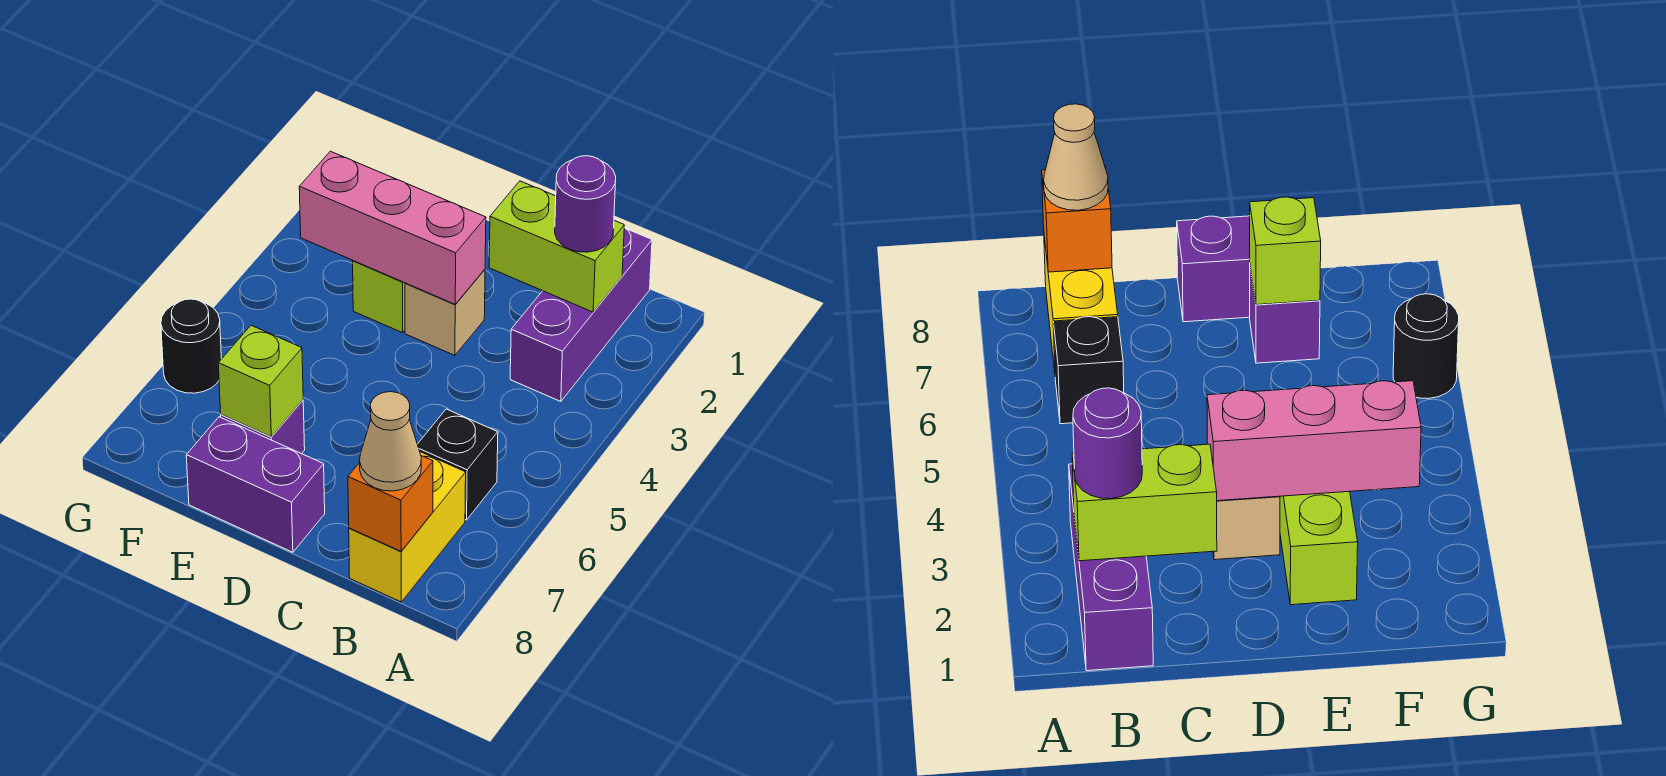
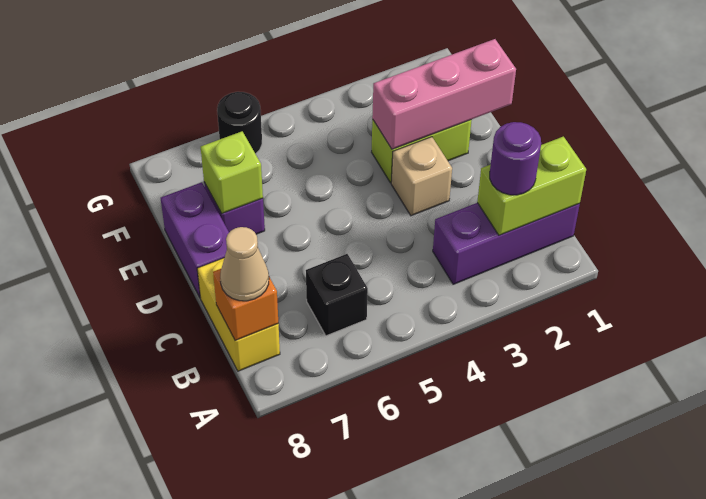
lime 1x2 brick [489,181,624,312] -> lime 1x2 brick turned to [477,137,586,235]
yellow 1x2 brick [349,452,466,602] -> yellow 1x2 brick turned to [197,258,280,371]
pink 1x3 brick [299,151,486,304] -> pink 1x3 brick turned to [372,39,516,149]

